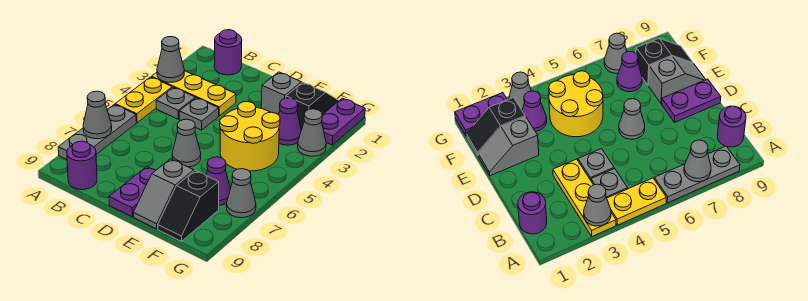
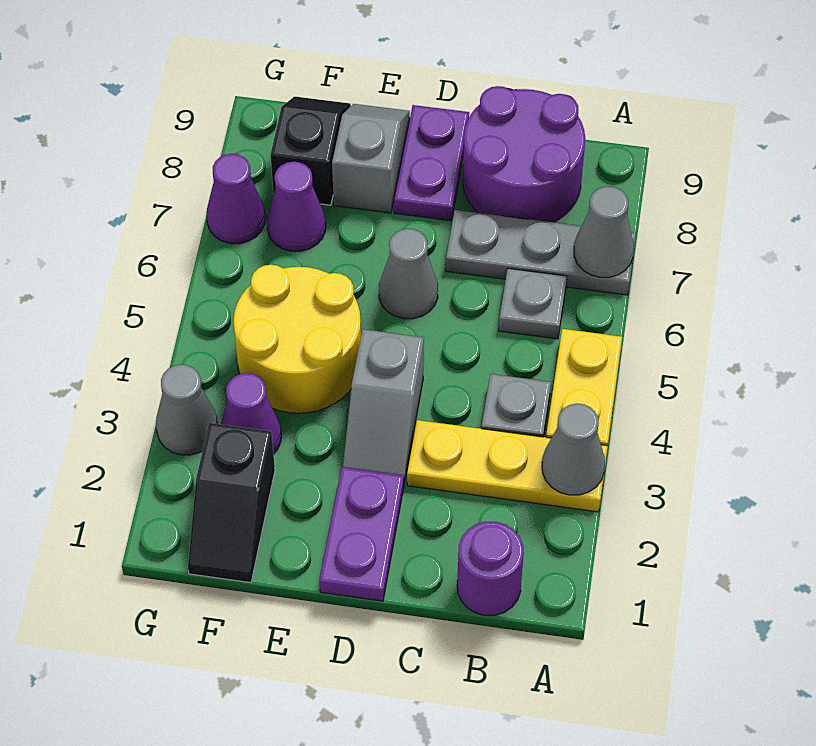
grey 1x3 plate [58,104,136,160] -> grey 1x3 plate turned to [446,210,636,295]
purple 1x1 round brick [67,141,97,190] -> purple 2x2 round brick [463,86,585,222]
grey 1x1 plate [179,98,219,130] -> grey 1x1 plate moved to [499,268,567,339]
grey 1x2 slope [261,72,302,115] -> grey 1x2 slope moved to [343,329,424,483]
purple 1x2 plate [322,98,365,145] -> purple 1x2 plate moved to [320,467,404,601]
grey 1x1 cone [226,169,256,218] -> purple 1x1 cone [207,154,265,244]

